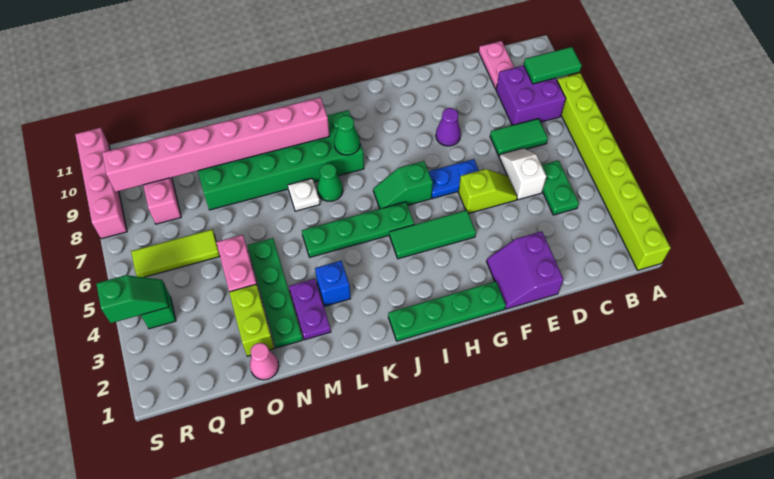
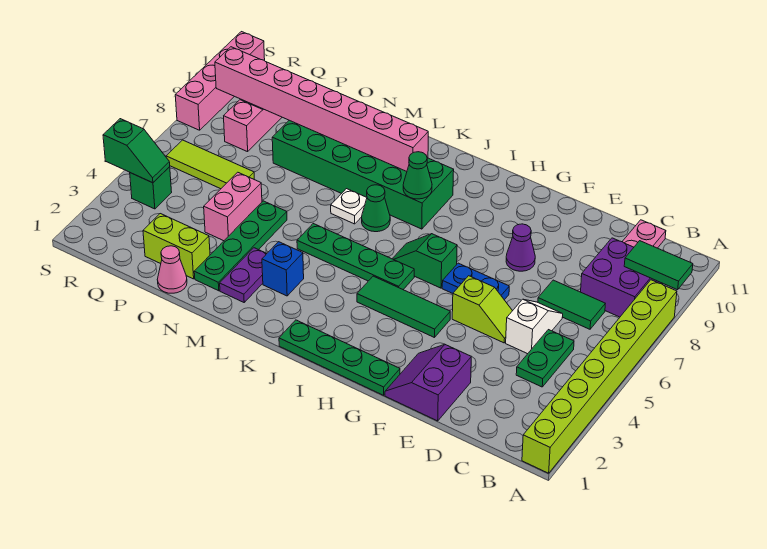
lime 1x2 brick [229,284,274,356] -> lime 1x2 brick turned to [143,214,210,279]

